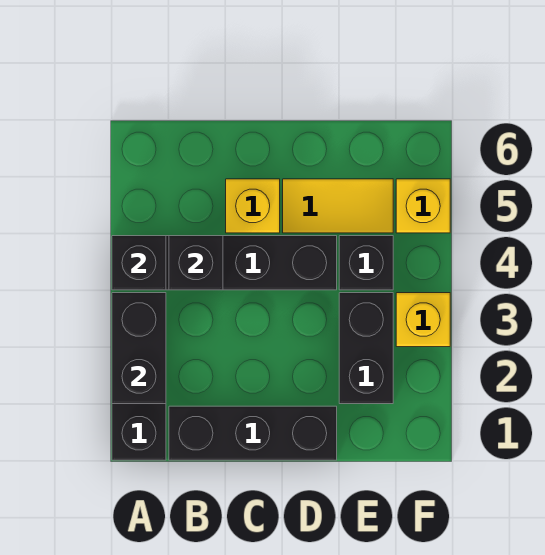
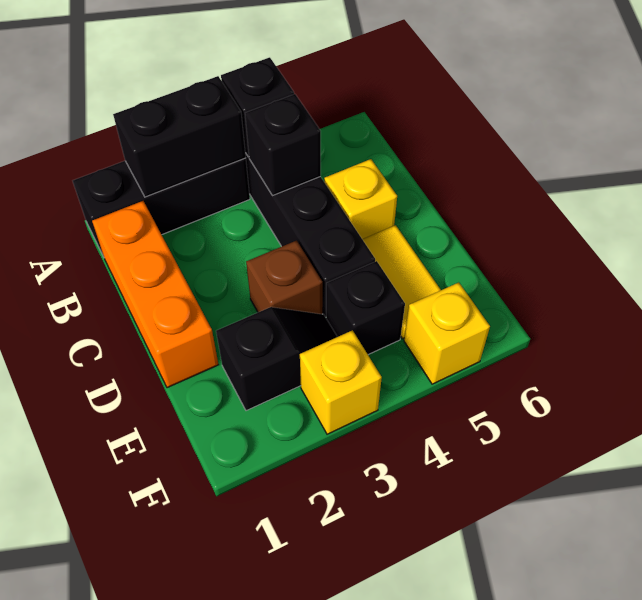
black 1x3 brick [169,406,337,460] -> orange 1x3 brick [92,201,219,388]
none -> brown 1x1 brick [246,240,323,314]
black 1x2 brick [339,293,393,404] -> black 1x2 slope [216,307,337,411]

